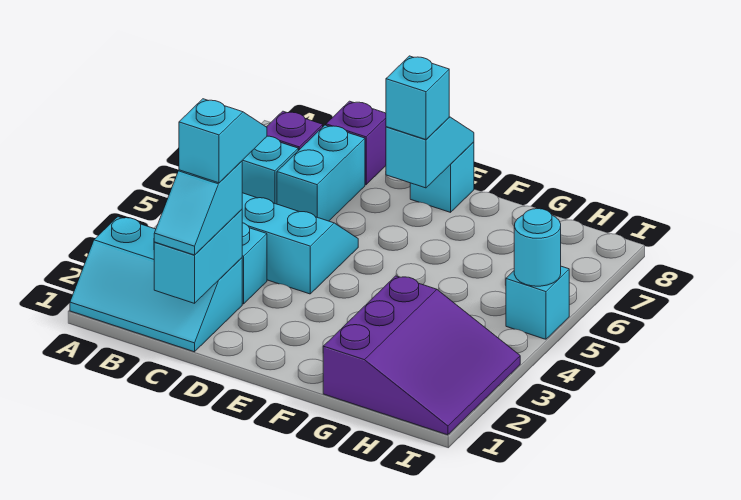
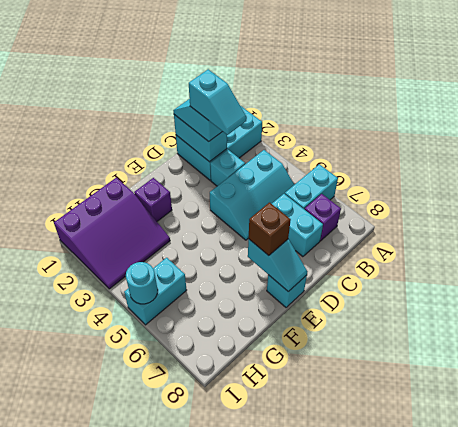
cyan 2x3 slope [70,217,242,352] -> cyan 2x3 brick [176,106,262,180]
purple 1x1 brick [326,101,386,185] -> purple 1x1 brick moved to [134,178,172,221]
cyan 1x1 brick [386,56,449,140] -> brown 1x1 brick [249,203,291,255]
purple 3x3 slope [323,276,520,435] -> purple 3x3 slope turned to [54,178,170,289]
cyan 1x1 brick [506,266,569,339] -> cyan 1x2 brick [124,258,187,325]

